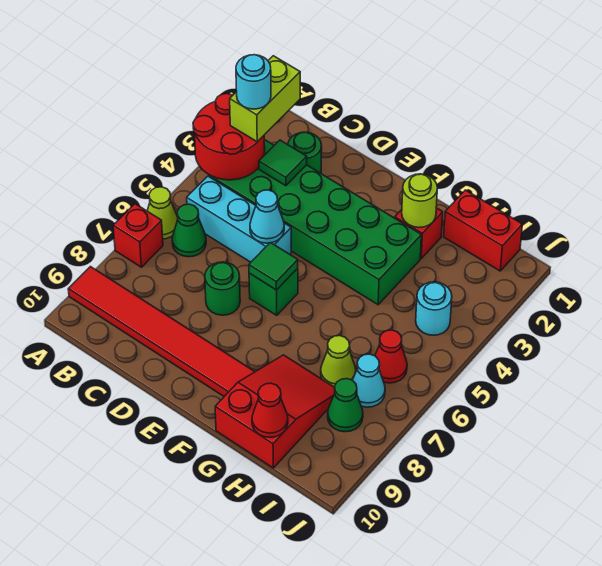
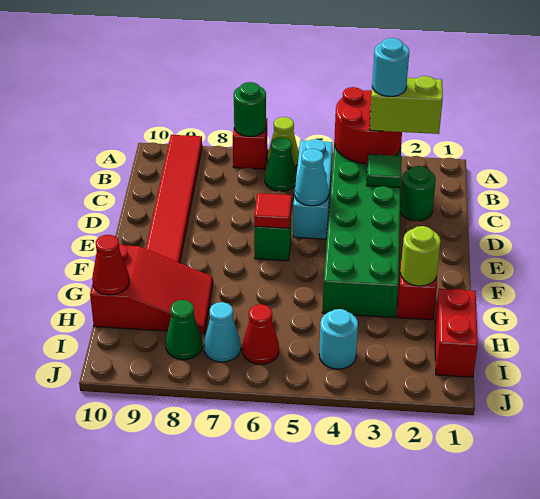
green 1x1 round brick [205,262,240,315] -> green 1x1 round brick moved to [234,82,266,137]
green 1x1 tile [249,243,298,290] -> red 1x1 tile [254,193,292,228]
lime 1x1 cone [321,336,356,387] -> none

